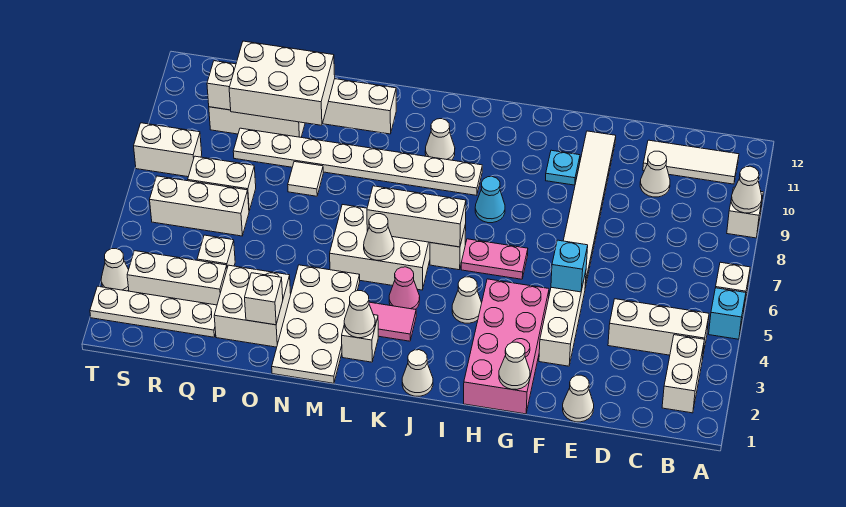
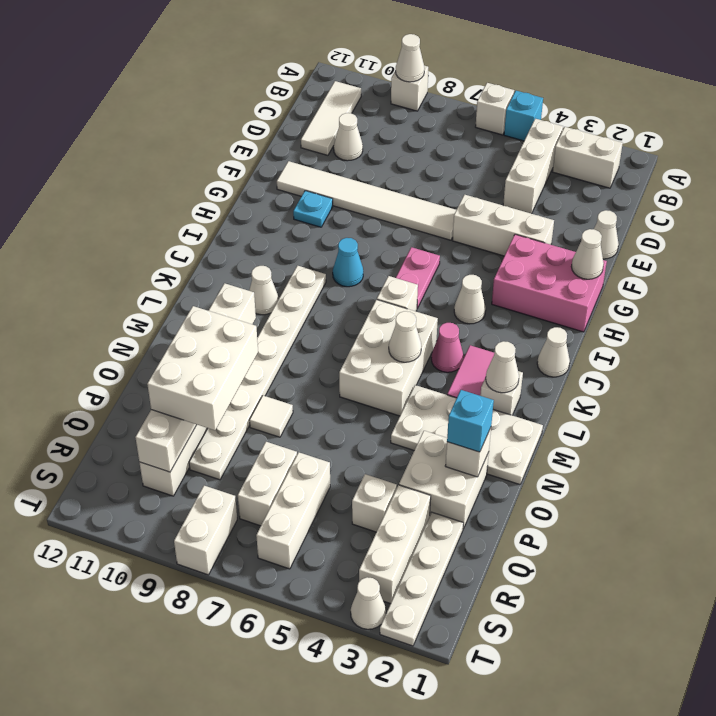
cyan 1x1 brick [551,240,588,292] -> cyan 1x1 brick moved to [447,390,494,452]
pink 2x4 brick [464,279,549,414] -> pink 2x3 brick [492,234,607,332]
white 1x3 brick [367,186,466,247] -> none

